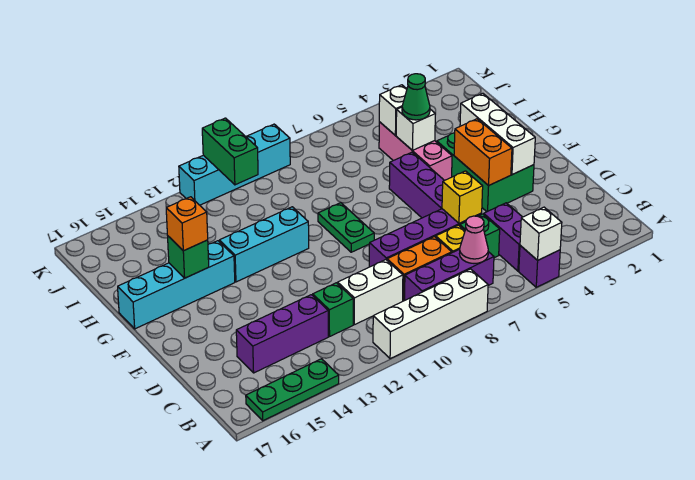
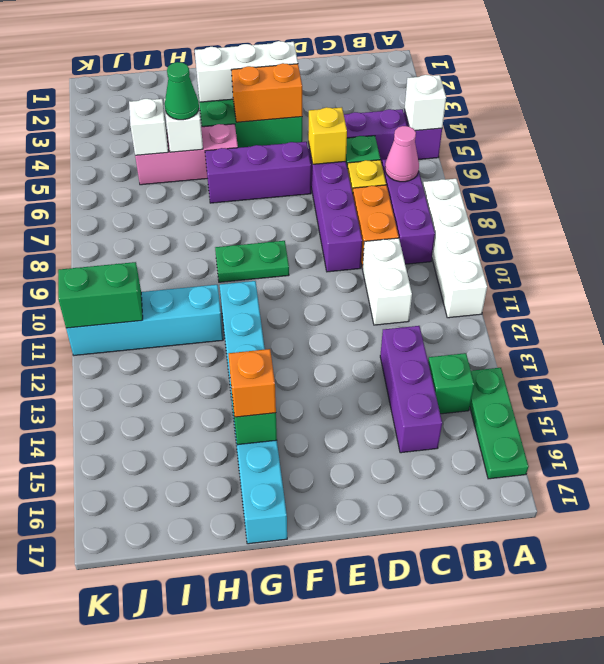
green 1x1 brick [313,283,353,336] -> green 1x1 brick moved to [428,353,474,414]
cyan 1x4 brick [179,124,290,205] -> cyan 1x4 brick turned to [66,285,223,355]

